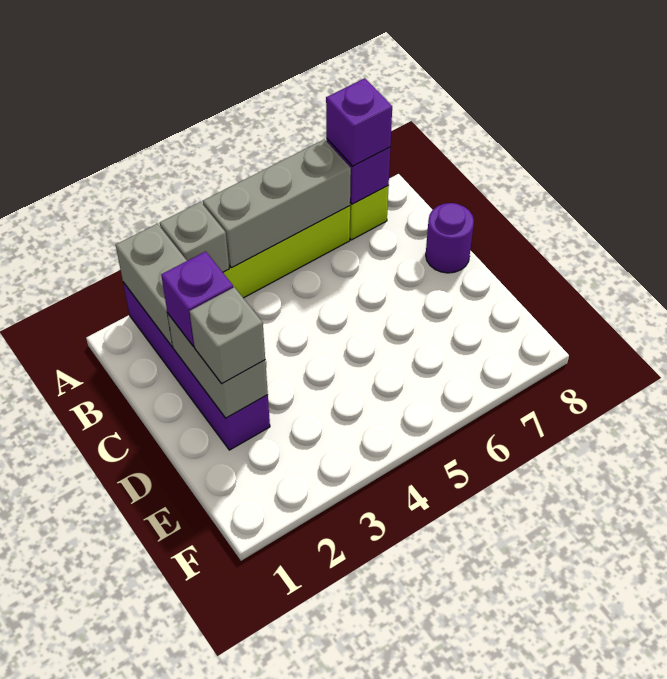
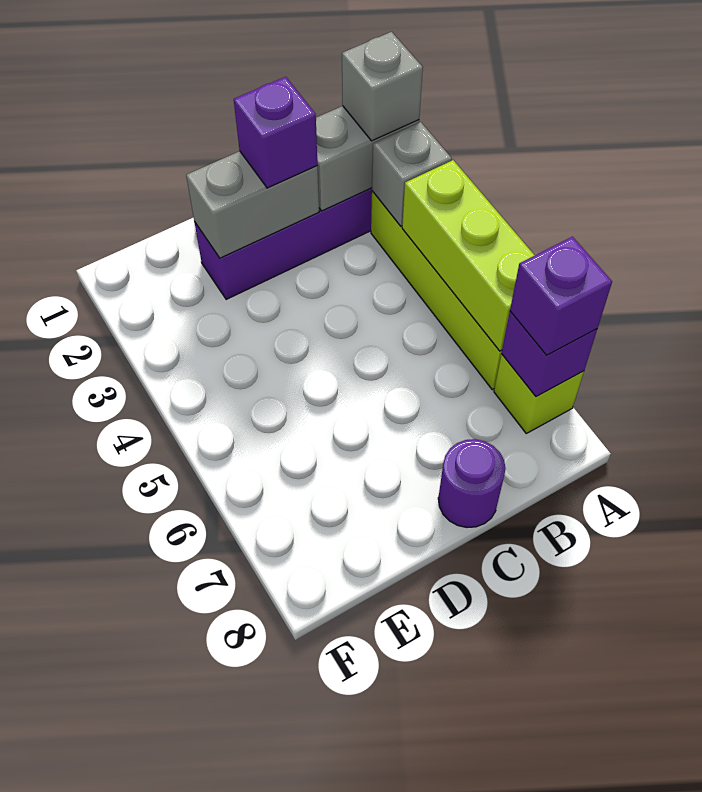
grey 1x3 brick [203,139,351,268] -> lime 1x3 brick [402,160,535,351]
grey 1x1 brick [190,287,265,384] -> grey 1x1 brick moved to [342,32,423,141]

